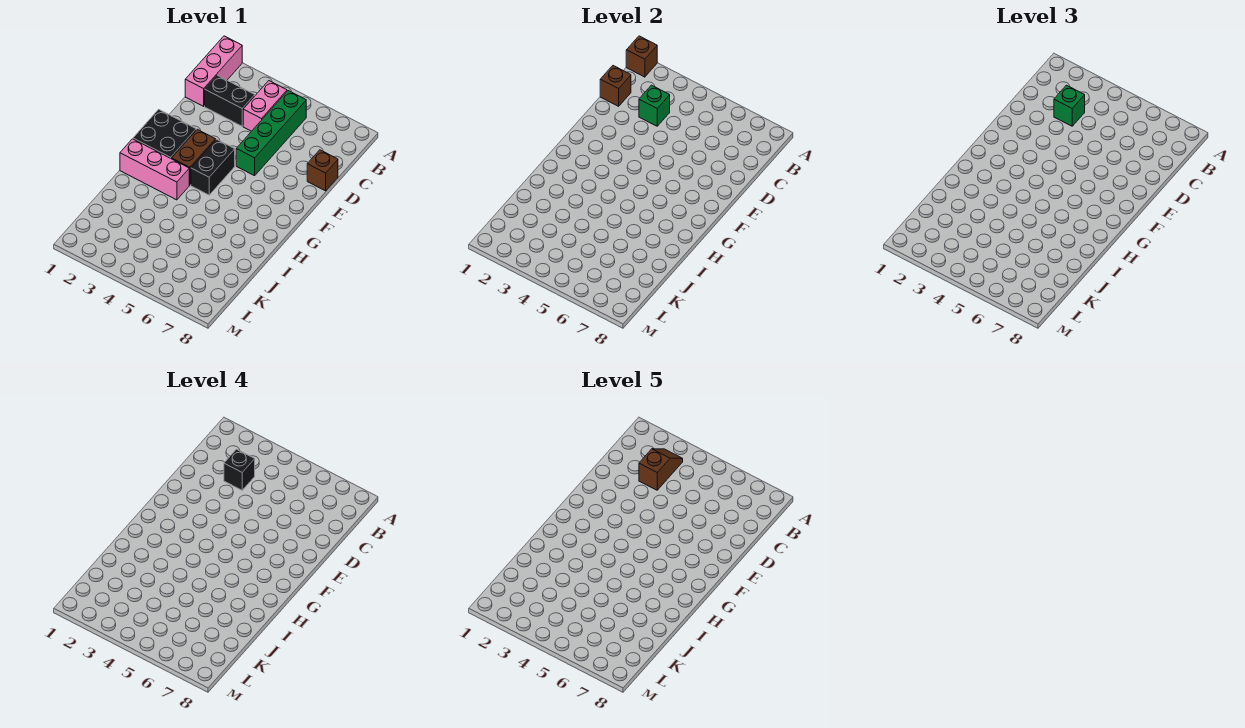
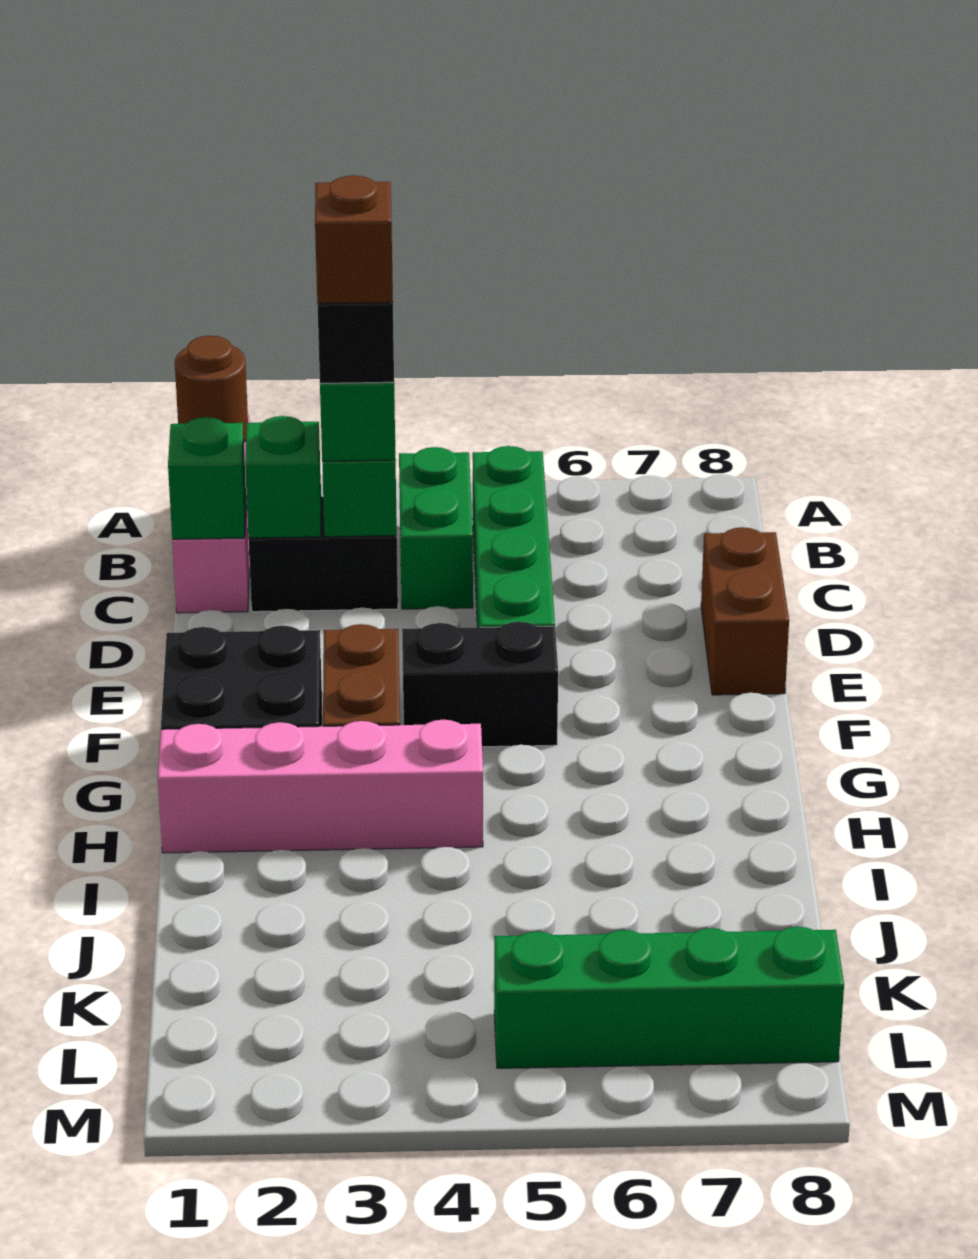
brown 1x1 brick [626,36,657,77] -> brown 1x1 round brick [175,336,248,442]
pink 1x2 brick [243,81,287,131] -> green 1x2 brick [399,447,473,609]
brown 1x1 brick [600,66,631,106] -> green 1x1 brick [168,417,246,539]
none -> green 1x1 brick [245,416,321,538]
brown 1x1 brick [307,150,338,191] -> brown 1x2 brick [701,527,789,695]
black 1x2 brick [191,139,235,195] -> black 1x2 brick turned to [402,622,558,747]
pink 1x3 brick [120,139,189,200] -> pink 1x4 brick [158,720,483,853]
none -> green 1x4 brick [494,927,844,1068]

